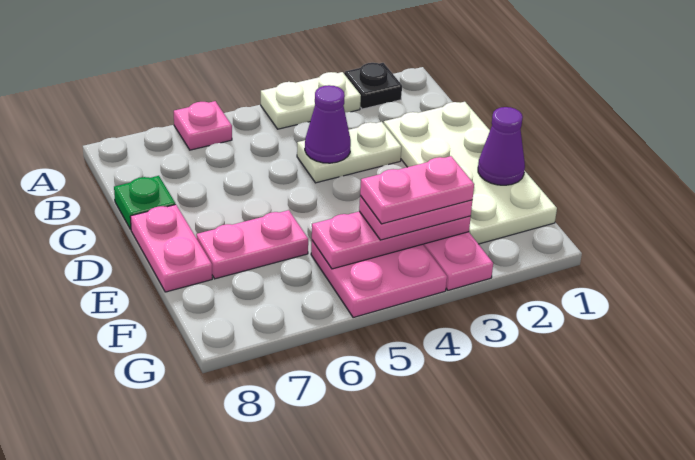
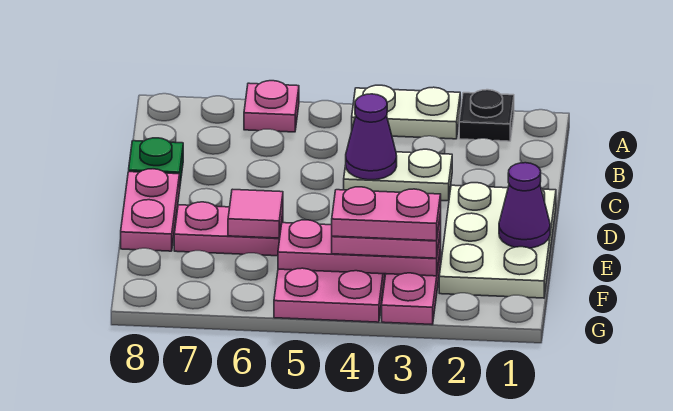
white 2x4 plate [383,102,557,244] -> white 2x3 plate [439,183,556,298]
none -> pink 1x1 tile [228,189,283,238]

